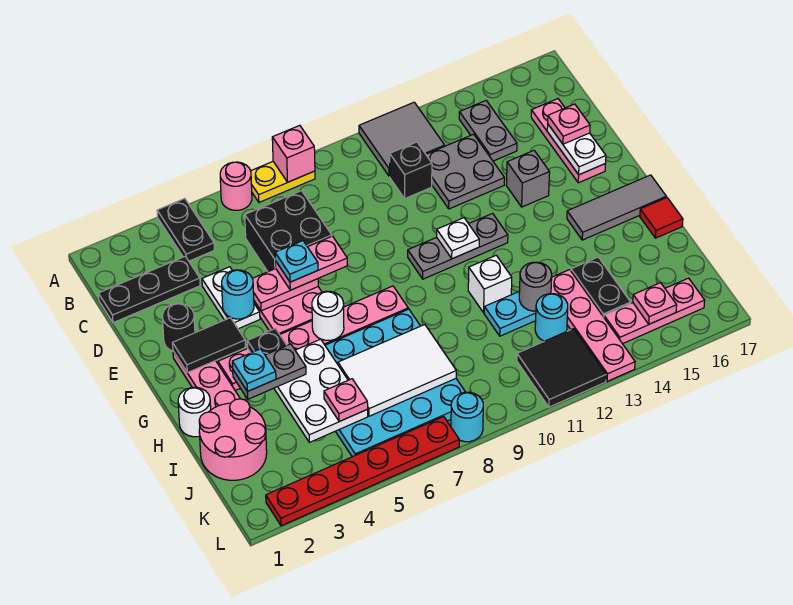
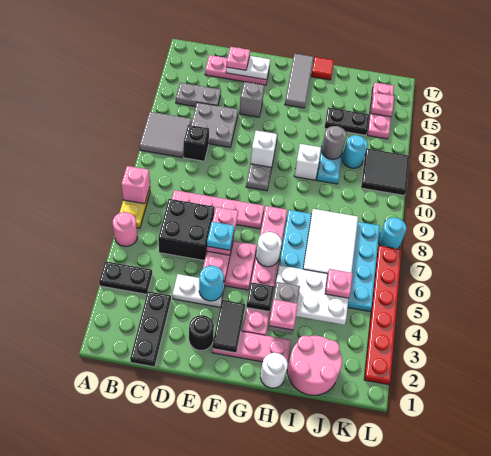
white 1x1 plate [437,218,479,259] -> white 1x1 brick [250,131,277,167]
cyan 1x1 plate [232,349,276,392] -> pink 1x1 plate [269,299,298,330]
pink 1x4 plate [551,270,635,381] -> pink 1x4 plate moved to [172,190,264,229]

